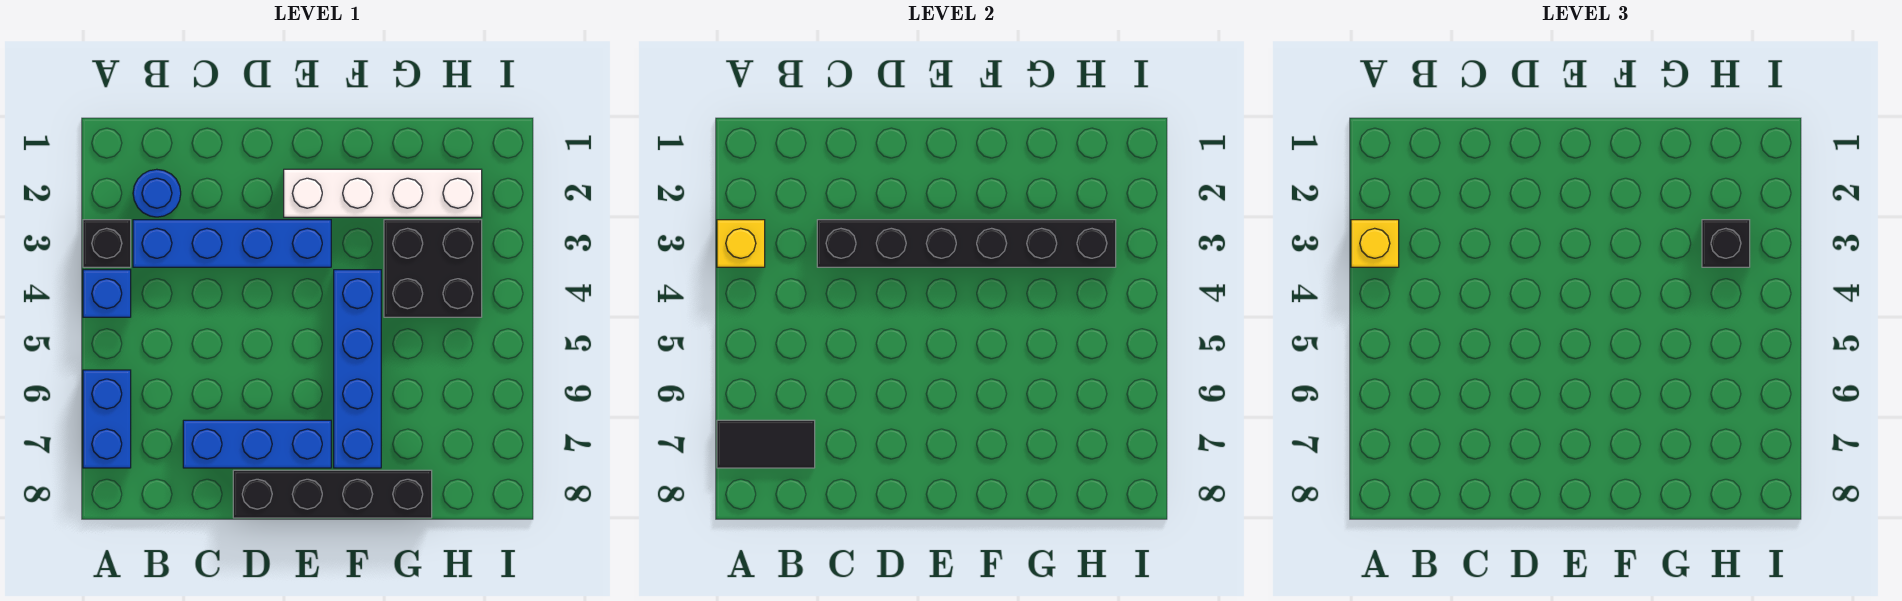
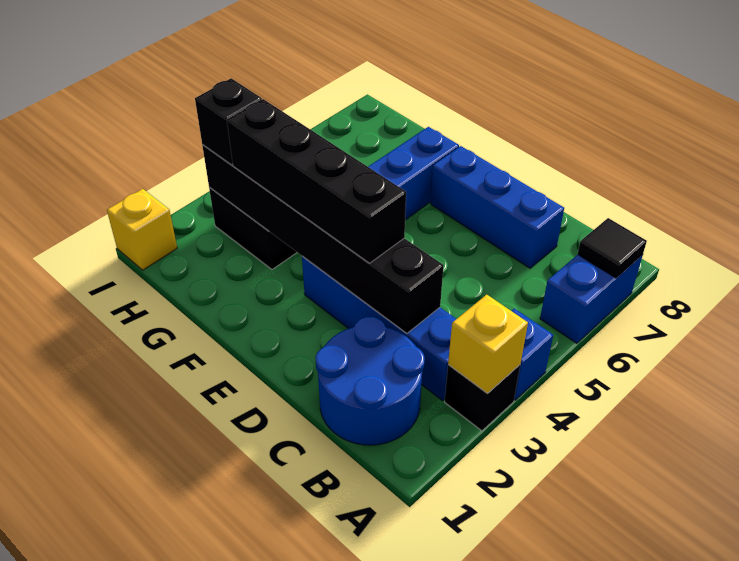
yellow 1x1 brick [1351,220,1399,267] -> yellow 1x1 brick moved to [107,189,177,270]
black 1x2 tile [717,420,815,468] -> black 1x1 tile [578,218,647,278]
blue 1x1 round brick [133,169,181,217] -> blue 2x2 round brick [315,317,425,445]
black 1x4 brick [233,470,432,518] -> black 1x4 brick moved to [227,99,406,263]
white 1x4 brick [284,169,482,217] -> none

